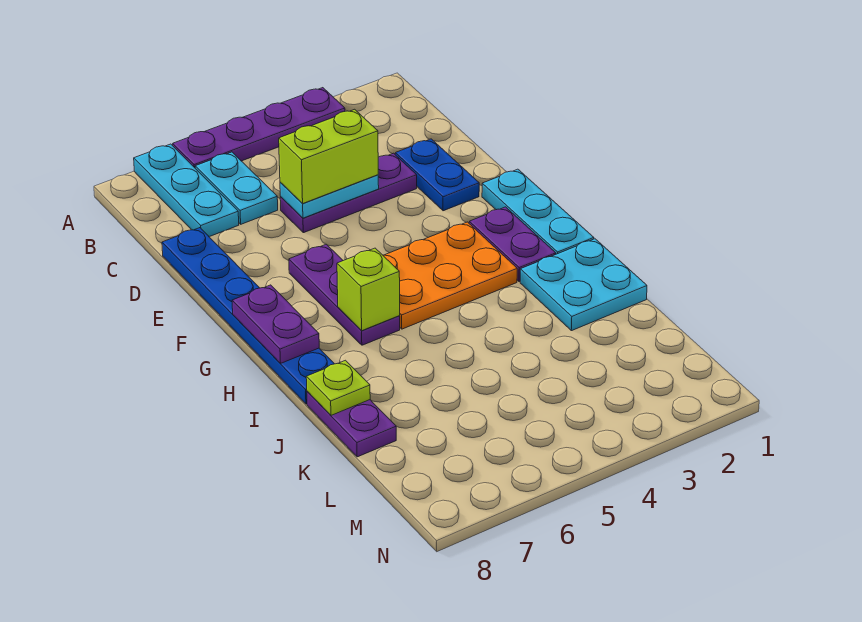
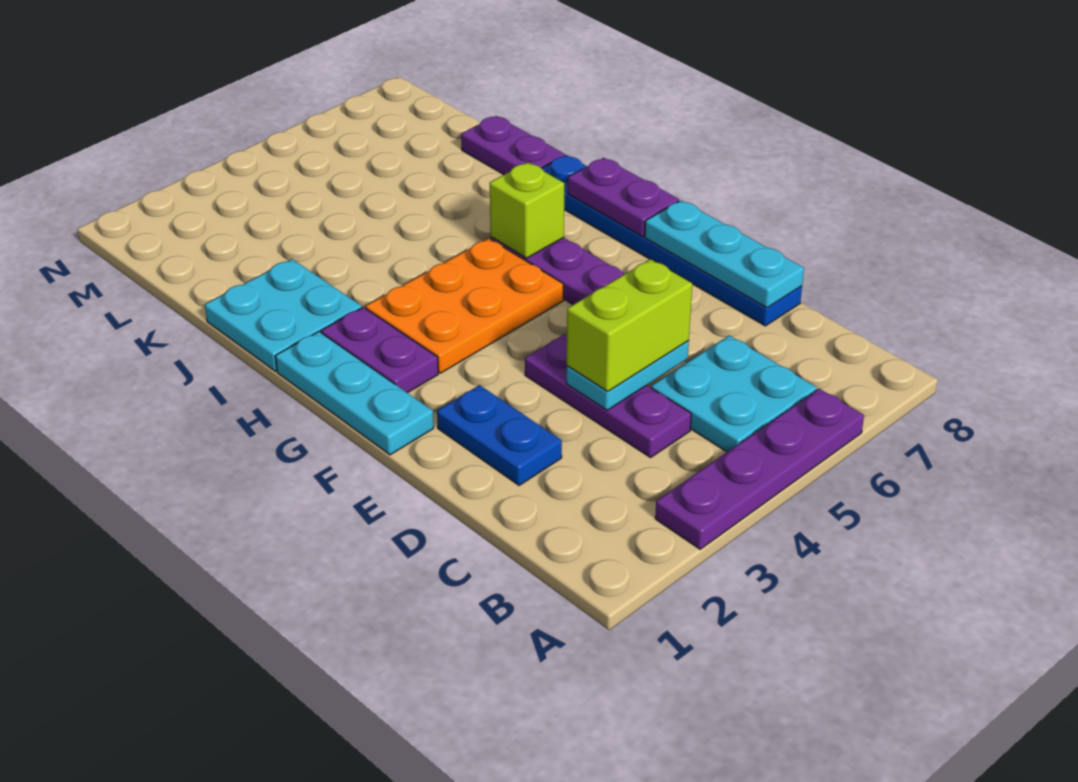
cyan 1x3 plate [134,144,239,237] -> cyan 1x3 plate moved to [645,200,804,308]
cyan 1x2 plate [195,152,278,224] -> cyan 2x2 plate [651,336,817,452]
purple 1x3 plate [280,153,417,233] -> purple 1x3 plate turned to [525,334,691,458]
lime 1x1 plate [306,360,370,415] -> none

